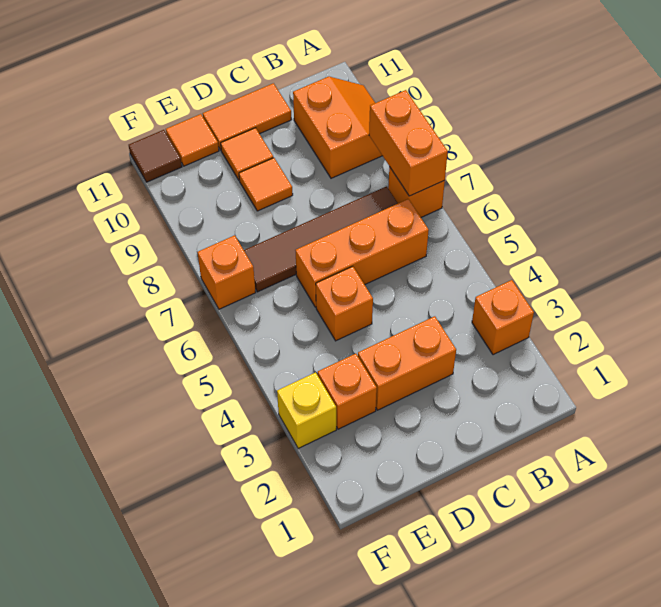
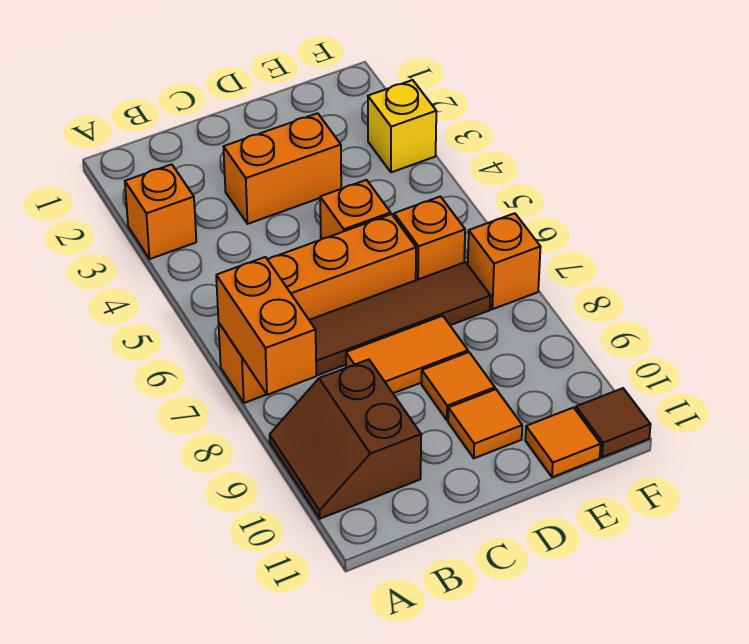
orange 2x2 slope [293,77,382,178] -> brown 2x2 slope [270,359,421,519]
orange 1x2 tile [203,83,292,150] -> orange 1x2 tile moved to [346,316,468,393]
orange 1x1 brick [318,354,377,429] -> orange 1x1 brick moved to [394,196,465,280]

